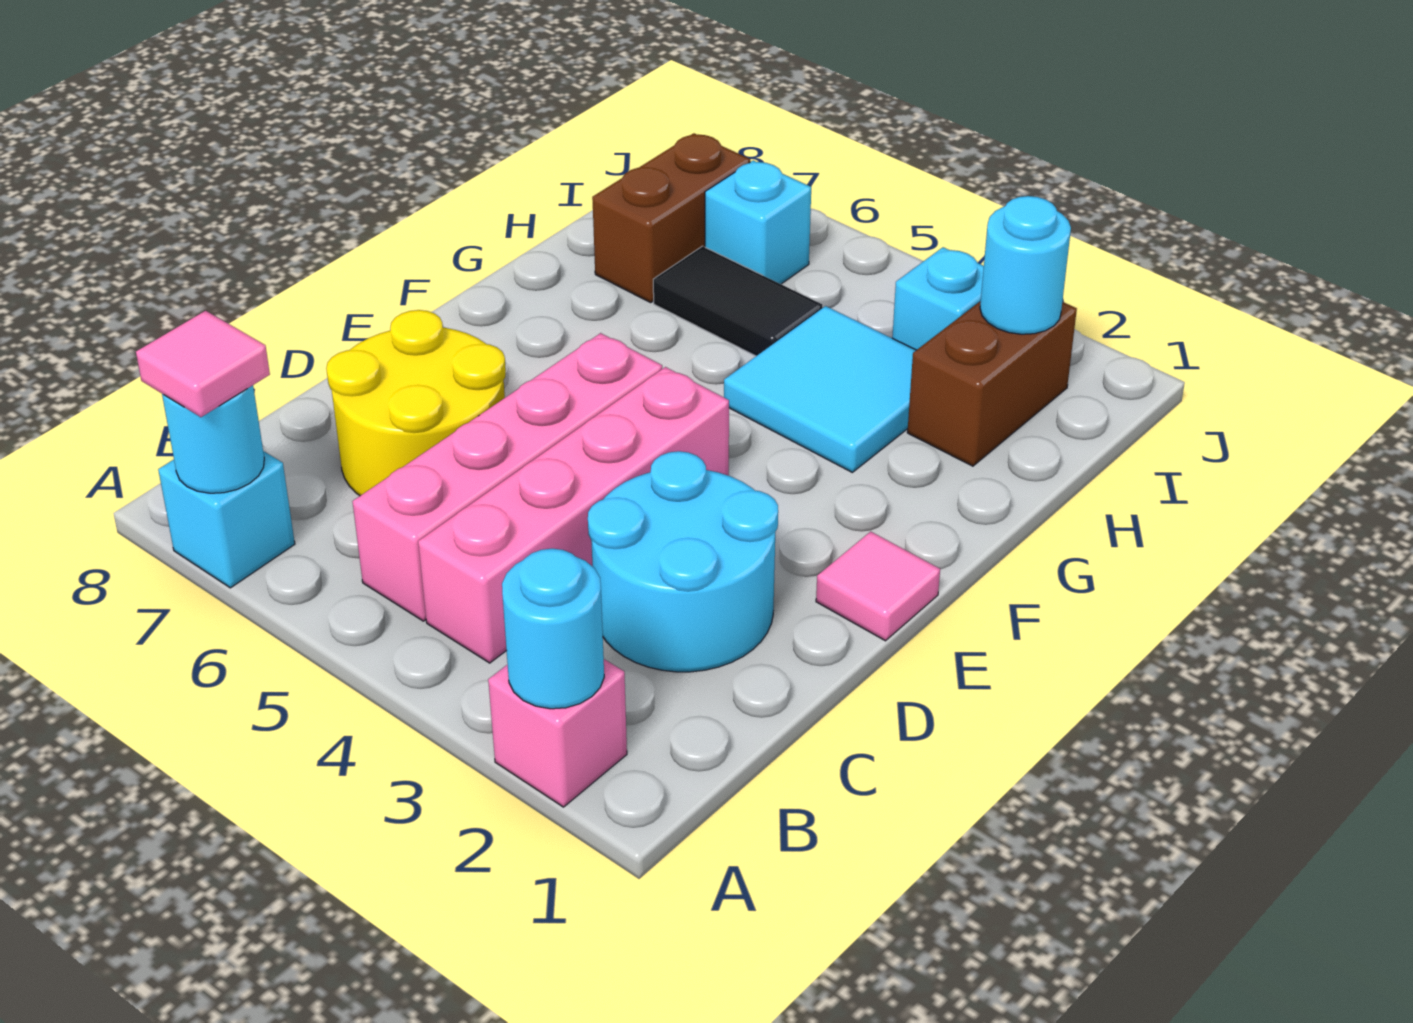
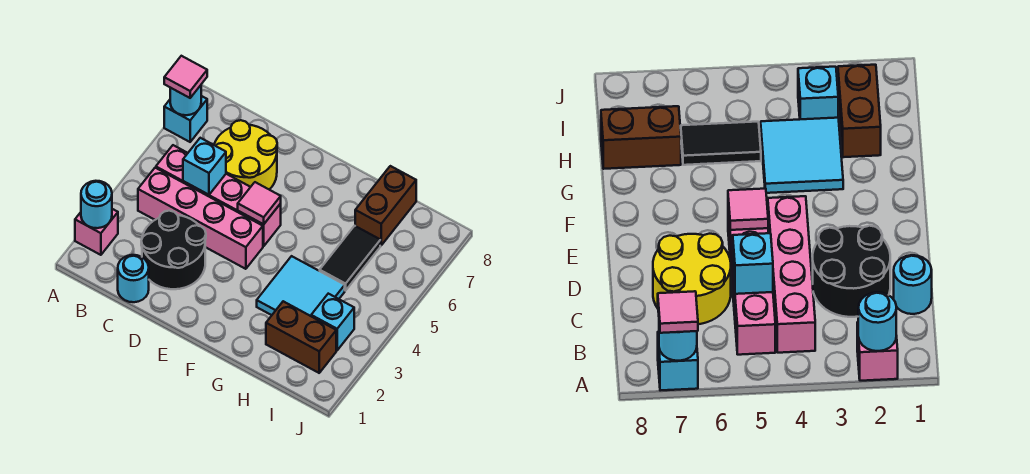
cyan 2x2 round brick [588,451,778,672] -> black 2x2 round brick [141,211,206,289]
pink 1x1 tile [816,532,940,641] -> pink 1x1 tile moved to [238,182,281,224]
brown 1x2 brick [592,133,750,303] -> brown 1x2 brick turned to [355,166,416,245]
cyan 1x1 round brick [980,196,1071,334] -> cyan 1x1 round brick moved to [118,255,149,302]
cyan 1x1 brick [705,160,811,284] -> cyan 1x1 brick moved to [183,138,226,195]

